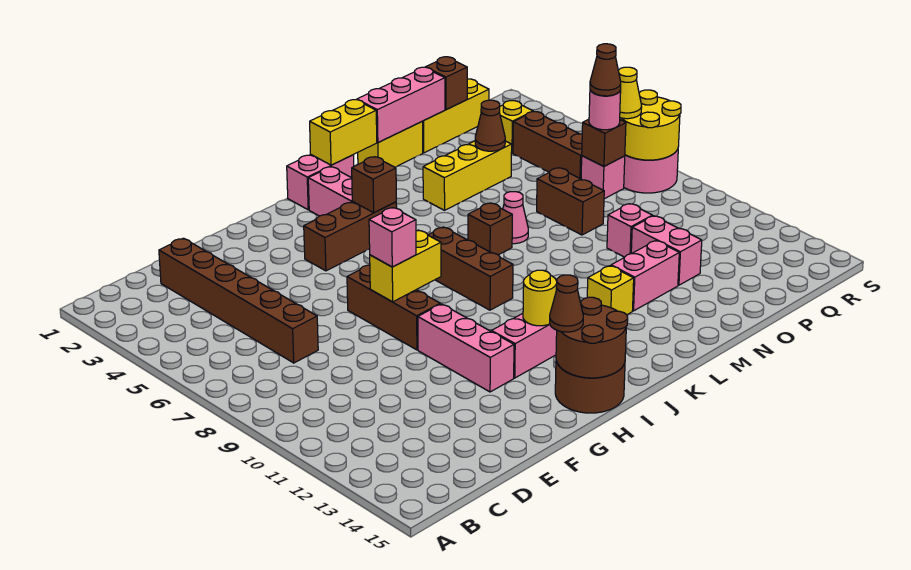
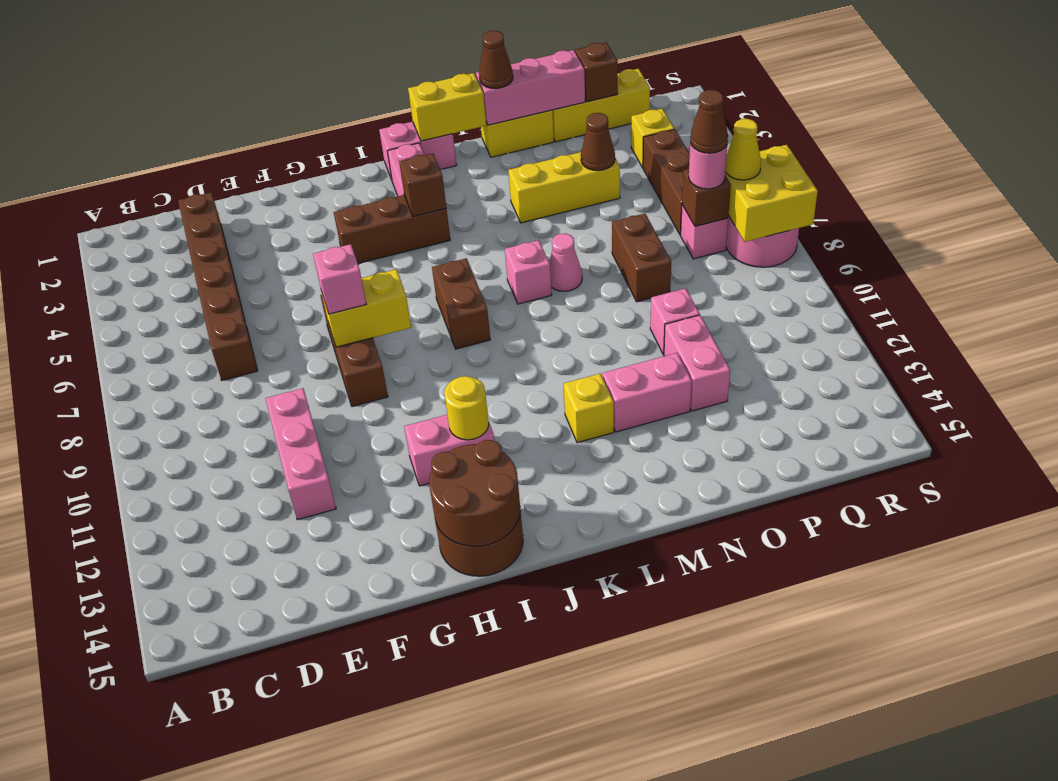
pink 1x3 brick [418,304,514,392] -> pink 1x3 brick moved to [265,388,336,520]
brown 1x1 cone [550,275,583,332] -> brown 1x1 cone moved to [479,31,513,89]
brown 1x3 brick [428,227,513,310] -> brown 1x2 brick [432,258,490,349]
brown 1x1 brick [468,203,512,255] -> pink 1x1 brick [505,240,552,304]
yellow 2x2 round brick [620,90,681,160] -> yellow 2x2 brick [725,145,818,242]

